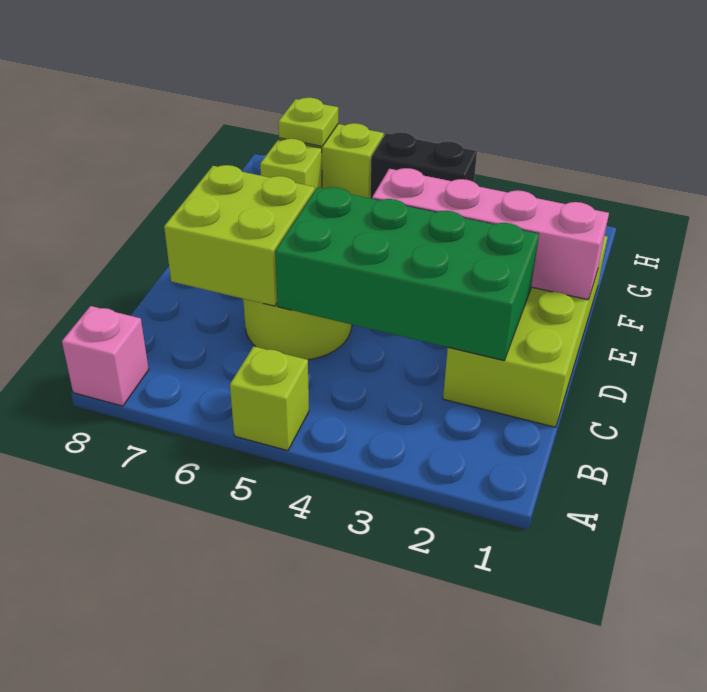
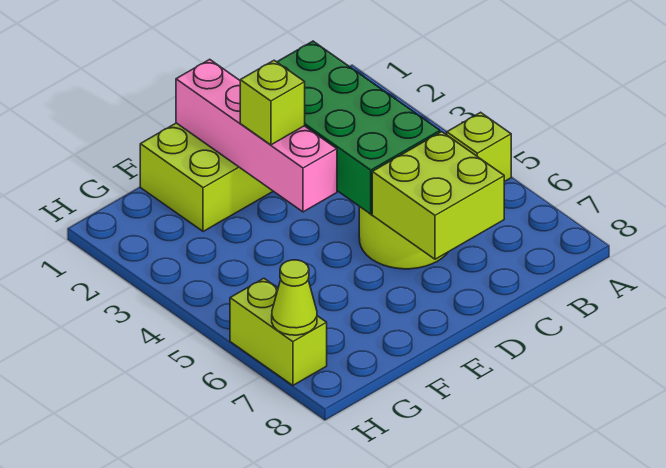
pink 1x1 brick [62,306,149,406] -> none
lime 1x1 brick [260,139,322,190] -> lime 1x1 brick moved to [240,60,305,145]
black 1x2 brick [370,132,477,199] -> none
lime 1x1 plate [278,98,338,146] -> lime 1x1 cone [272,260,317,335]

